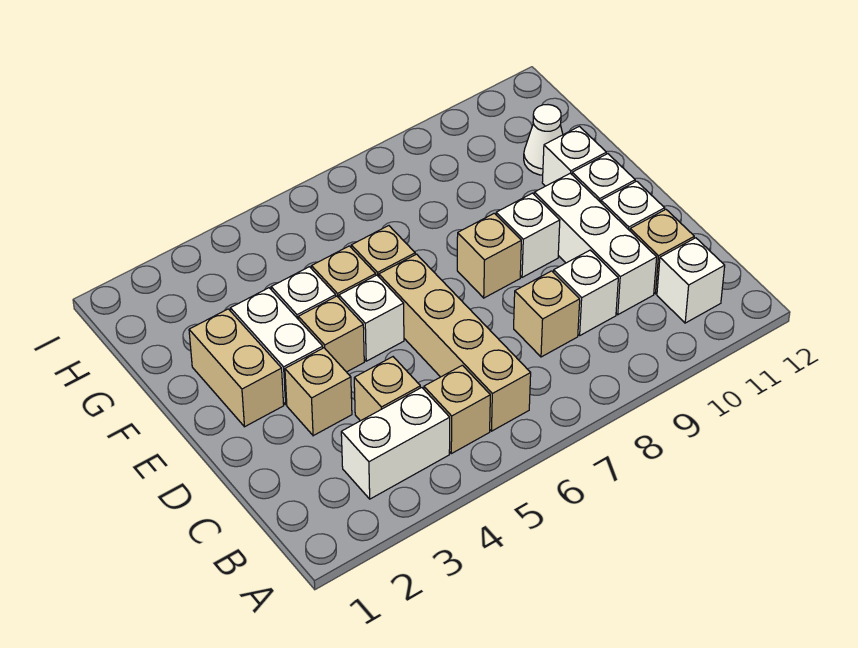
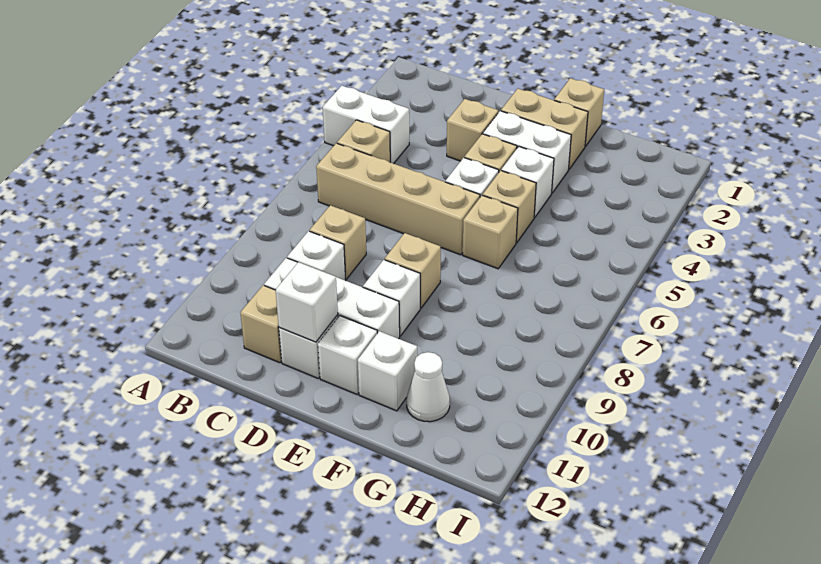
white 1x2 brick [341,388,450,499] -> white 1x2 brick turned to [323,86,409,164]
white 1x1 brick [657,238,725,323] -> white 1x1 brick moved to [276,262,338,342]
tan 1x1 brick [354,357,420,421] -> tan 1x1 brick moved to [554,78,604,146]

